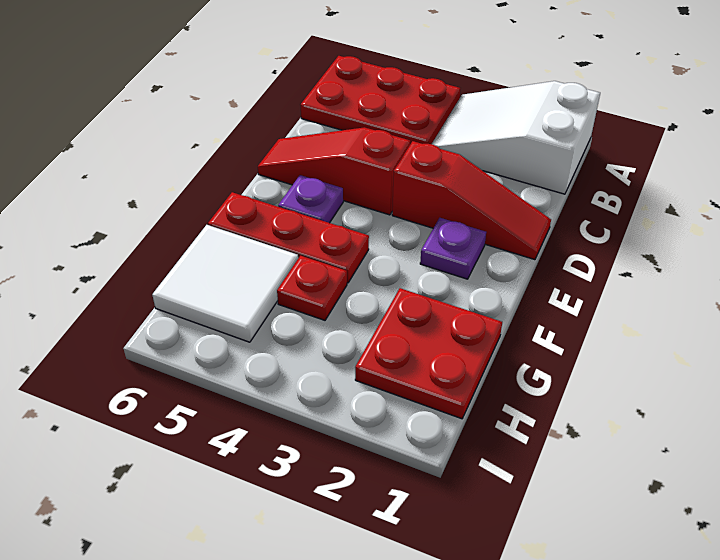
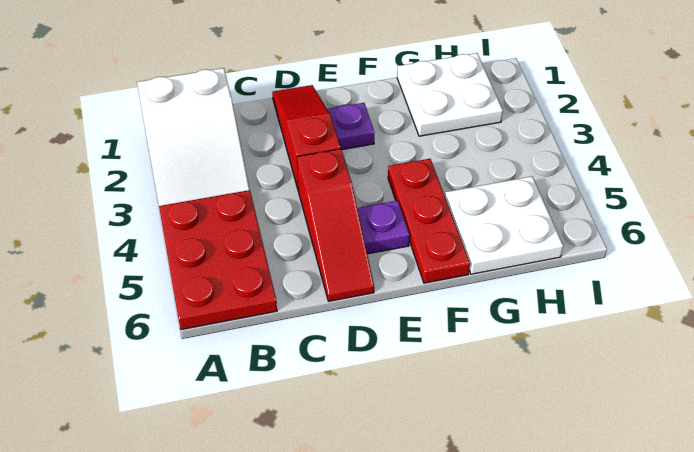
red 2x2 plate [355,288,502,419] -> white 2x2 plate [397,53,503,136]
red 1x1 plate [277,256,347,320] -> none
white 2x2 tile [152,225,298,342] -> white 2x2 plate [445,176,563,274]

